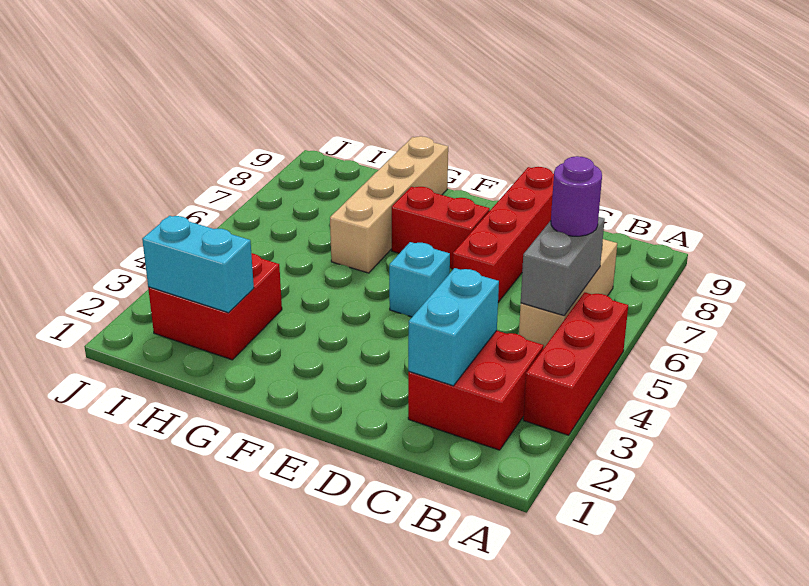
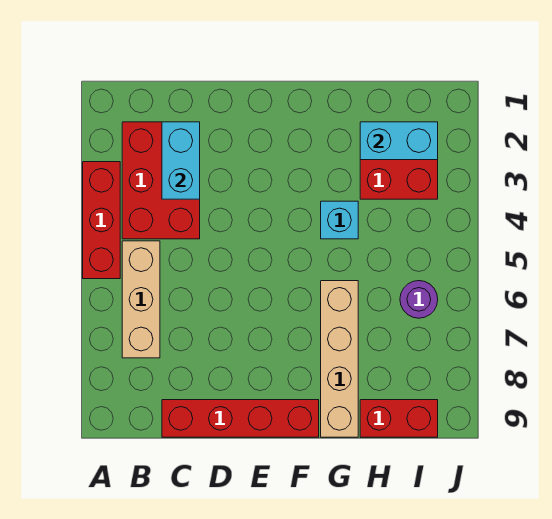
red 2x2 brick [408,331,544,450] -> red 2x3 brick [122,122,200,239]
grey 1x2 brick [521,217,605,316] -> none
purple 1x1 round brick [551,156,602,236] -> purple 1x1 round brick moved to [400,281,438,318]
red 1x4 brick [453,167,554,302] -> red 1x4 brick turned to [162,400,319,437]
cyan 1x1 brick [389,242,450,317] -> cyan 1x1 brick moved to [321,201,358,239]
red 1x2 brick [392,187,490,269] -> red 1x2 brick moved to [360,400,438,437]

